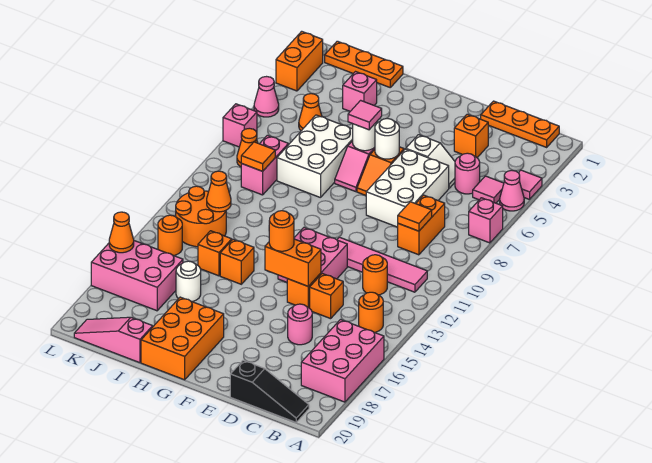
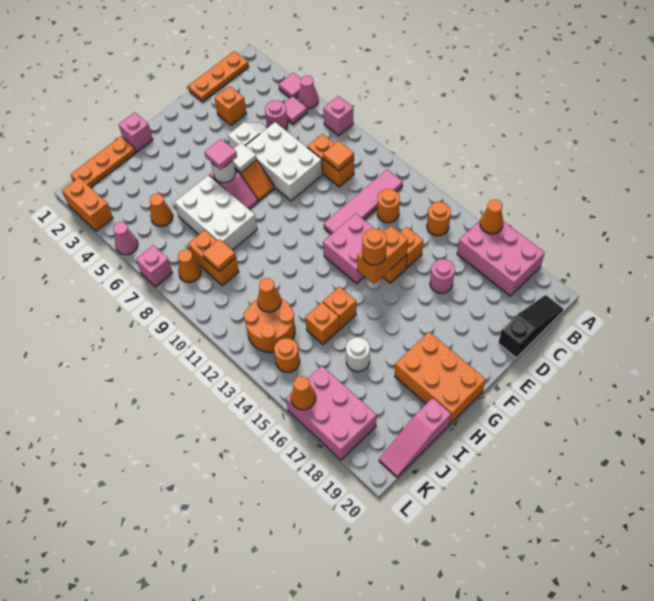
none -> orange 1x1 cone [480,200,503,234]
white 1x1 round brick [375,119,399,159] -> white 1x1 tile [233,143,257,173]
pink 1x1 brick [343,72,377,111] -> pink 1x1 brick moved to [119,112,153,152]
pink 1x2 brick [241,135,288,195] -> orange 1x2 brick [188,230,239,286]
pink 2x3 brick [91,241,183,311] -> pink 2x3 brick turned to [286,366,377,460]

